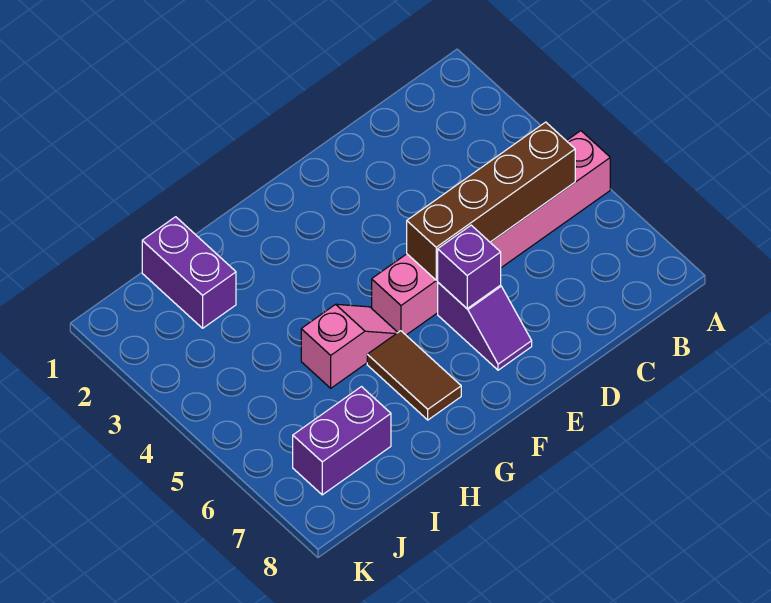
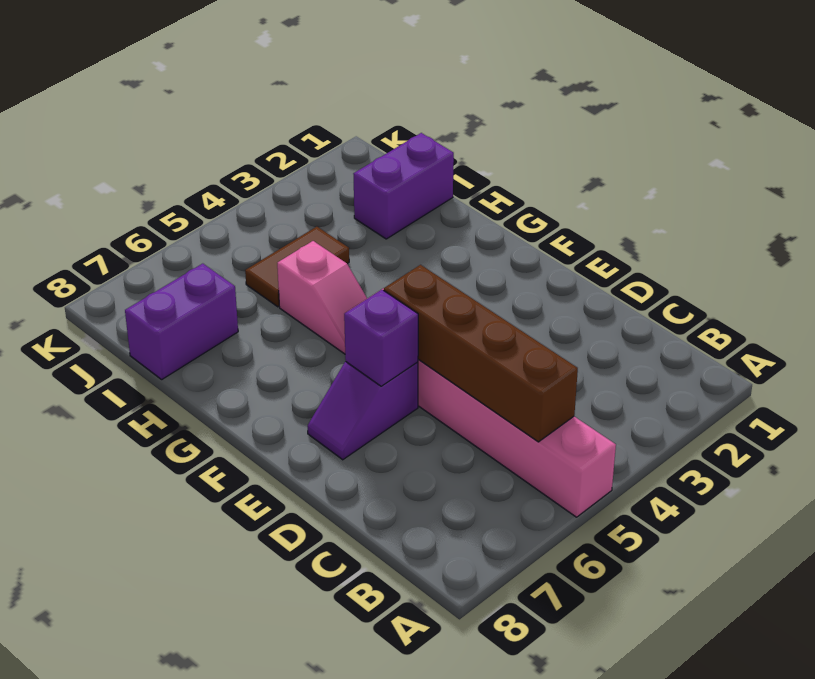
brown 1x2 tile [367,331,461,420] -> brown 1x2 tile moved to [245,227,349,307]
purple 1x2 brick [293,387,391,495] -> purple 1x2 brick turned to [125,264,238,379]

